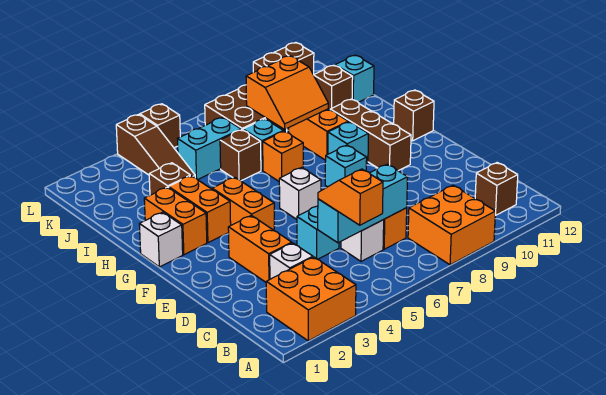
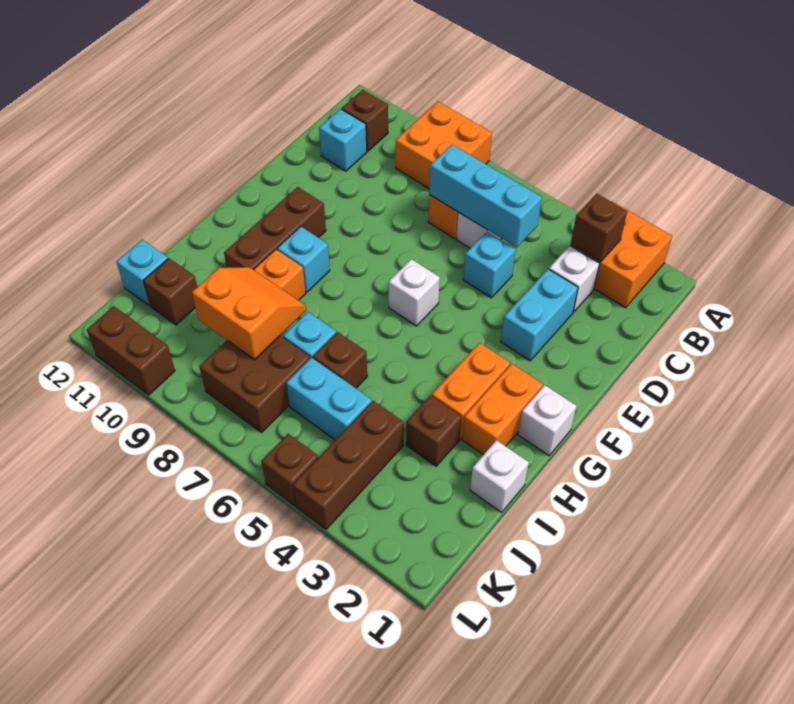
orange 1x2 slope [318,169,383,225] -> none
orange 1x2 brick [228,215,292,282] -> cyan 1x2 brick [501,269,578,361]
orange 1x2 brick [212,177,274,230] -> none
cyan 1x1 brick [325,145,367,187] -> cyan 1x1 brick moved to [319,109,367,171]
brown 1x1 brick [394,90,434,141] -> brown 1x1 brick moved to [571,194,627,262]
orange 1x1 brick [263,131,303,181] -> none
none -> white 1x1 brick [470,440,529,512]
brown 1x3 slope [116,114,195,178] -> brown 1x3 brick [293,401,404,529]

